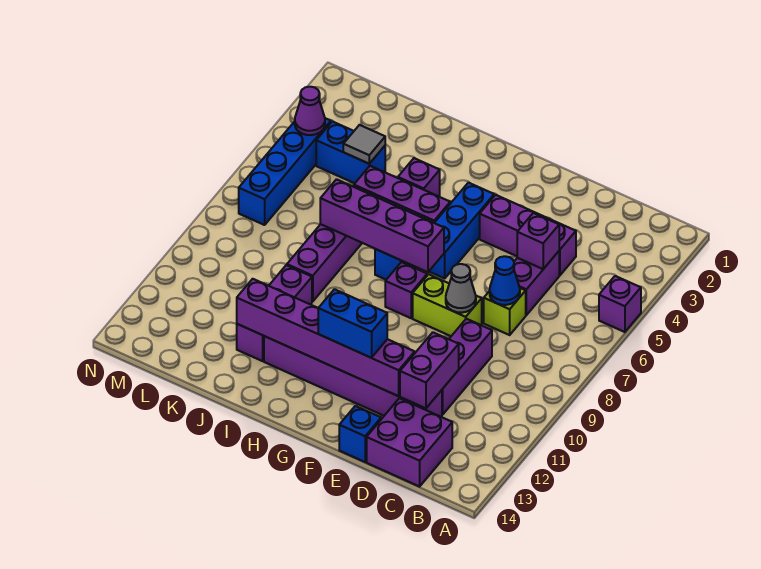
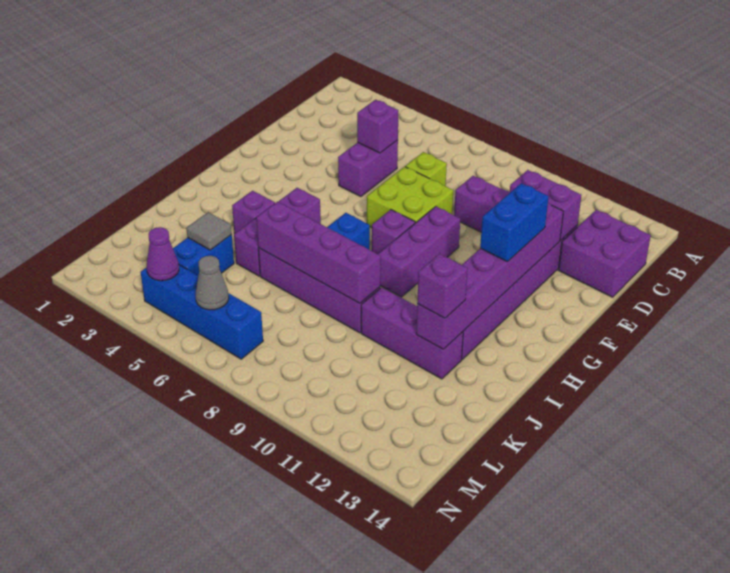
purple 1x1 brick [599,276,641,332] -> purple 1x1 brick moved to [417,254,468,318]
purple 1x3 brick [480,195,576,275] -> purple 1x3 brick moved to [378,207,460,297]
purple 1x2 brick [514,251,559,315] -> purple 1x2 brick turned to [338,140,398,197]
blue 1x1 cone [490,256,520,305] -> none
lime 1x2 brick [413,274,482,336] -> lime 2x2 brick [367,167,453,227]
grey 1x1 cone [446,264,476,313] -> grey 1x1 cone moved to [196,256,229,310]
blue 1x1 brick [339,406,381,462] -> none
blue 1x3 brick [429,183,494,278] -> none
purple 1x4 brick [320,179,444,272] -> purple 1x4 brick turned to [256,202,381,303]

